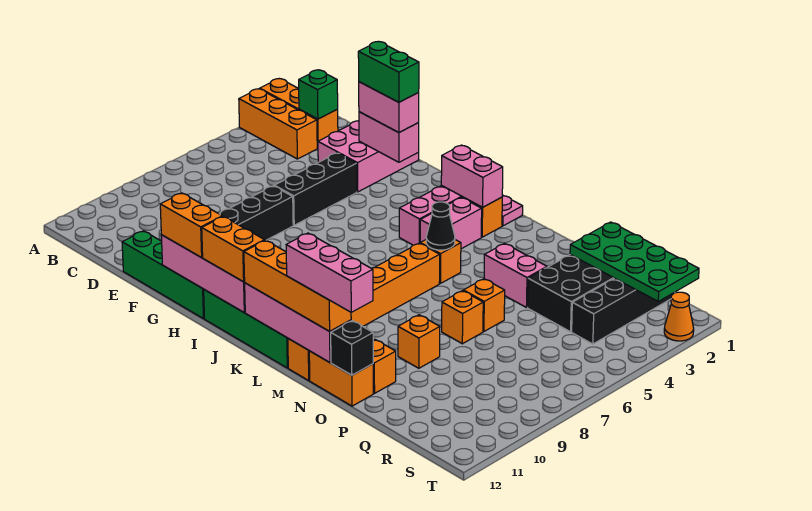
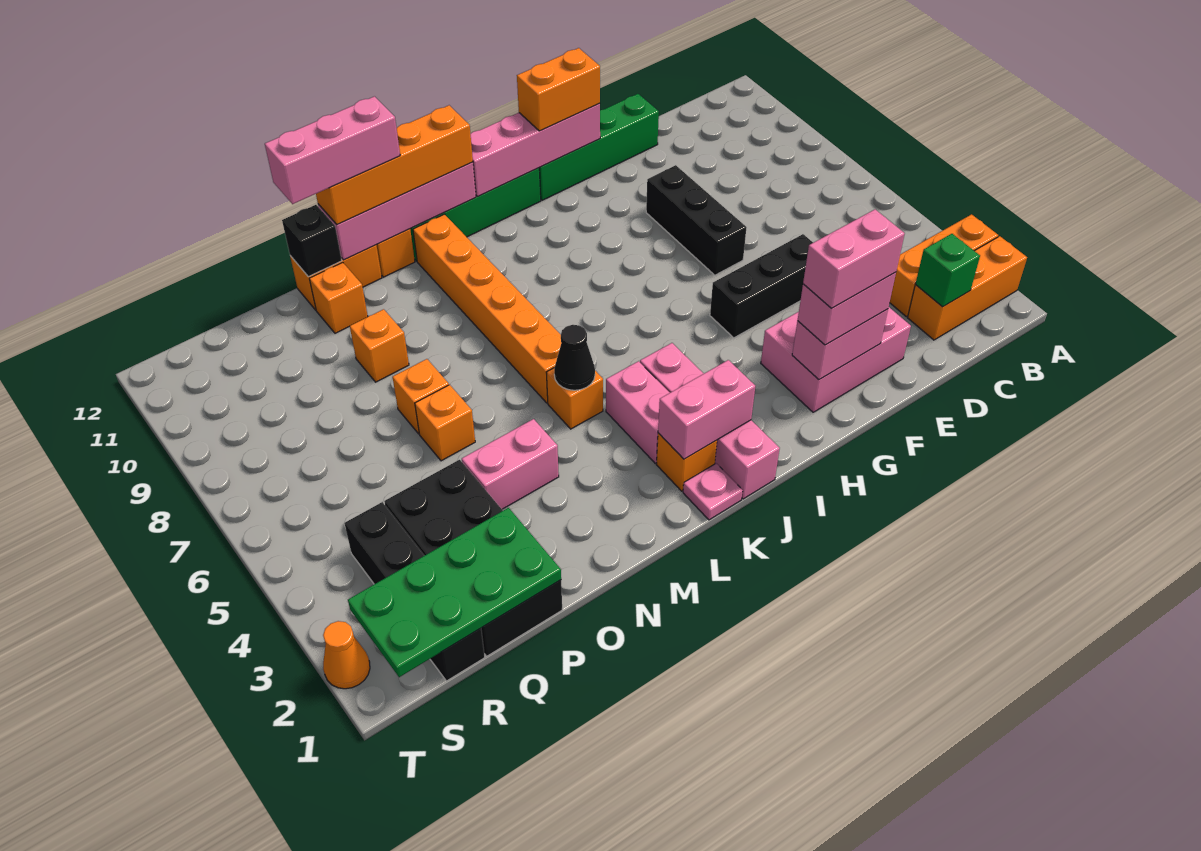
pink 2x3 brick [318,121,419,192] -> pink 2x3 brick turned to [761,307,911,412]
green 1x2 brick [358,41,419,102] -> pink 1x2 brick [803,209,905,308]
black 1x3 brick [274,153,357,225] -> black 1x3 brick turned to [710,234,813,338]
orange 1x2 brick [202,216,265,282] -> none

